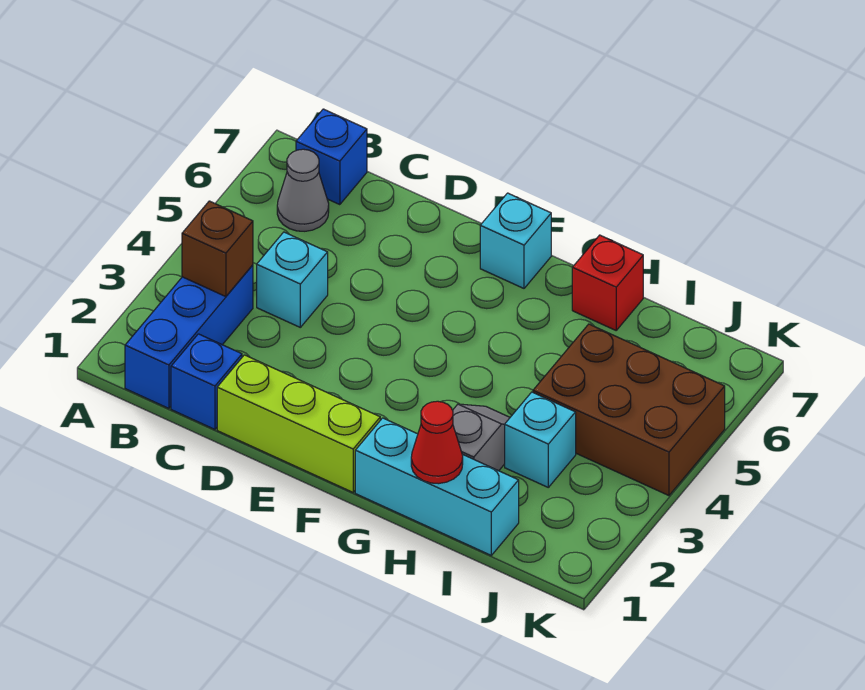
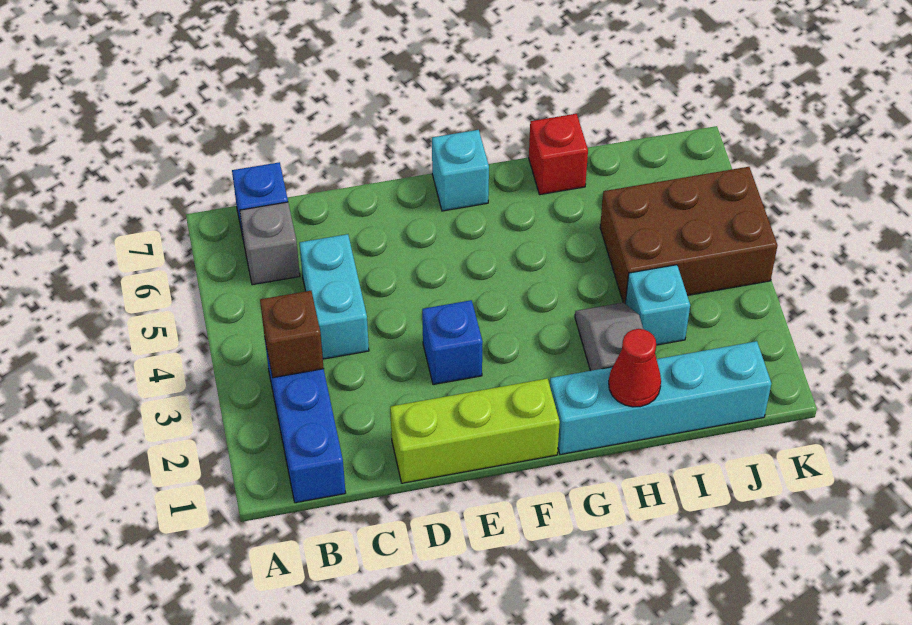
grey 1x1 cone [277,149,329,231] -> grey 1x1 brick [240,202,300,285]
blue 1x1 brick [171,334,242,429] -> blue 1x1 brick moved to [422,300,483,385]
cyan 1x1 brick [257,232,328,327] -> cyan 1x2 brick [299,234,369,359]
cyan 1x3 brick [355,418,519,555] -> cyan 1x4 brick [550,341,771,455]

